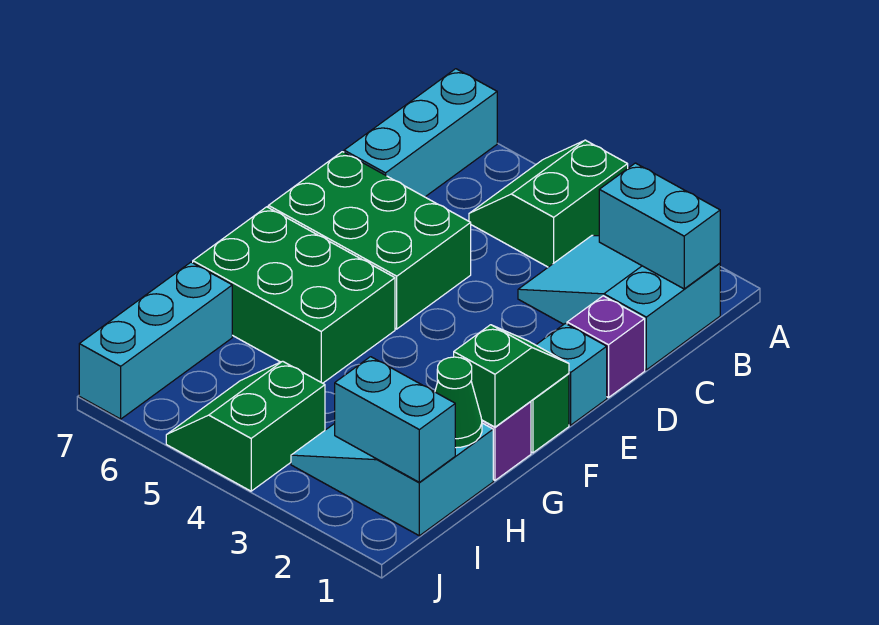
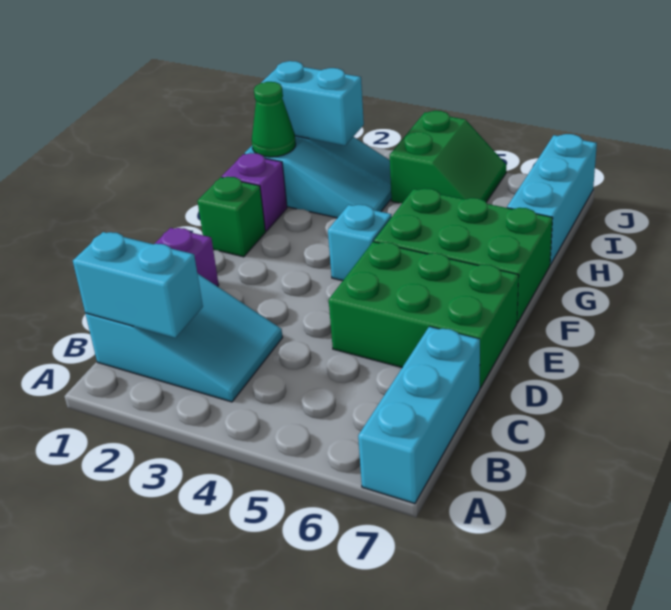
green 2x2 slope [469,140,628,267] -> none
cyan 1x1 brick [536,323,607,425] -> cyan 1x1 brick moved to [328,205,392,281]
green 1x2 slope [454,325,569,427] -> none

